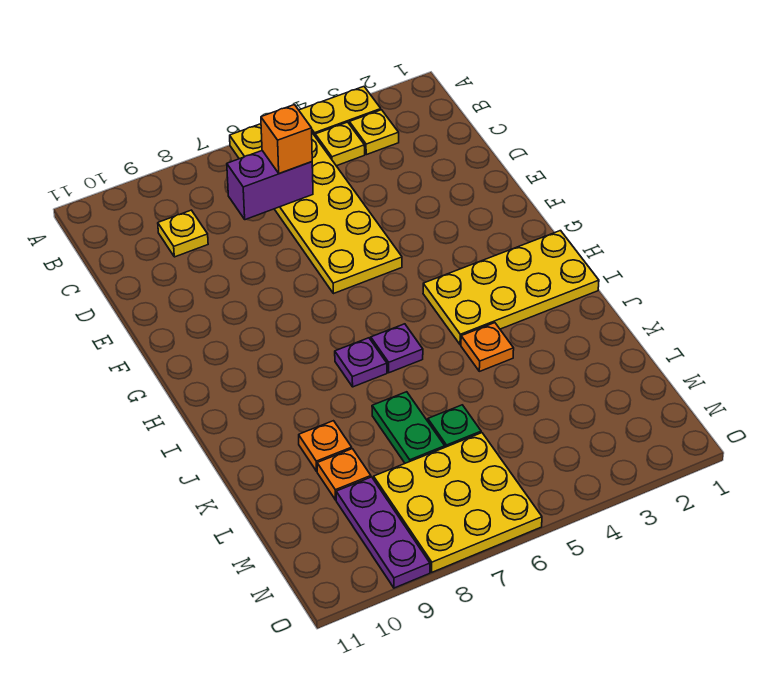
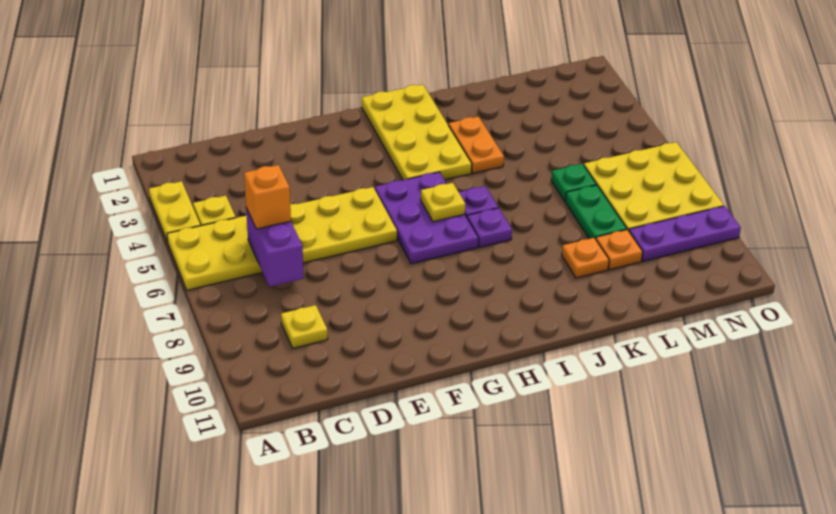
yellow 1x1 plate [349,110,399,155] -> yellow 1x1 plate moved to [421,183,465,222]
none -> purple 2x3 plate [375,172,478,264]
orange 1x1 plate [461,323,514,371] -> orange 1x2 plate [448,117,504,173]
green 1x2 plate [372,392,445,463] -> green 1x2 plate turned to [565,185,627,239]

